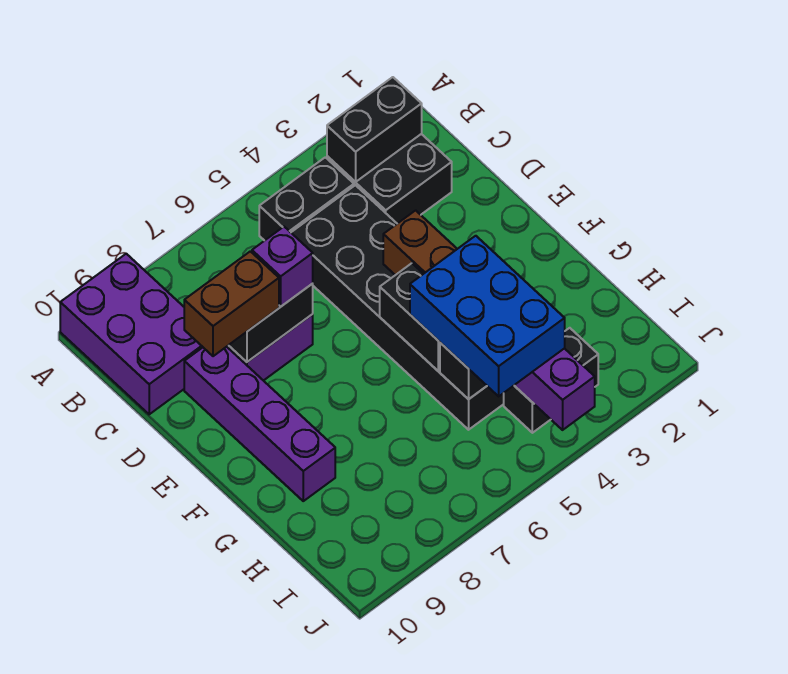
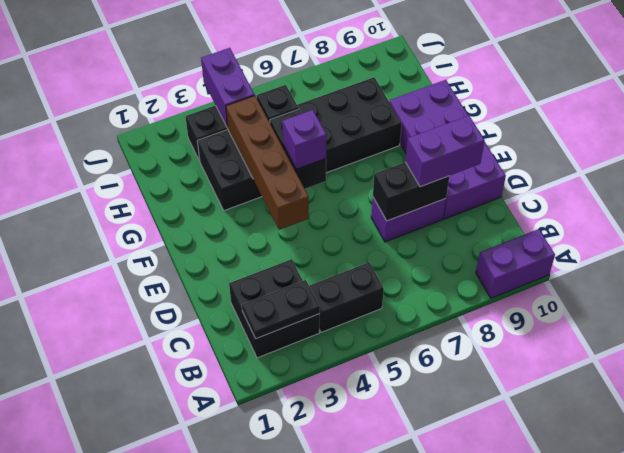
purple 2x3 brick [60,254,203,414] -> purple 1x2 brick [476,229,555,298]
black 1x2 brick [327,77,422,182] -> black 1x2 plate [242,280,320,339]
black 2x6 brick [291,185,504,430] -> black 2x6 brick turned to [197,77,402,211]
purple 1x1 brick [252,227,313,306] -> purple 1x1 brick moved to [282,110,327,169]
brown 1x2 brick [184,251,279,356] -> purple 1x2 brick [405,116,485,187]
purple 1x4 brick [184,347,335,501] -> purple 2x4 brick [389,80,506,219]
blue 2x3 brick [410,236,565,396] -> none

